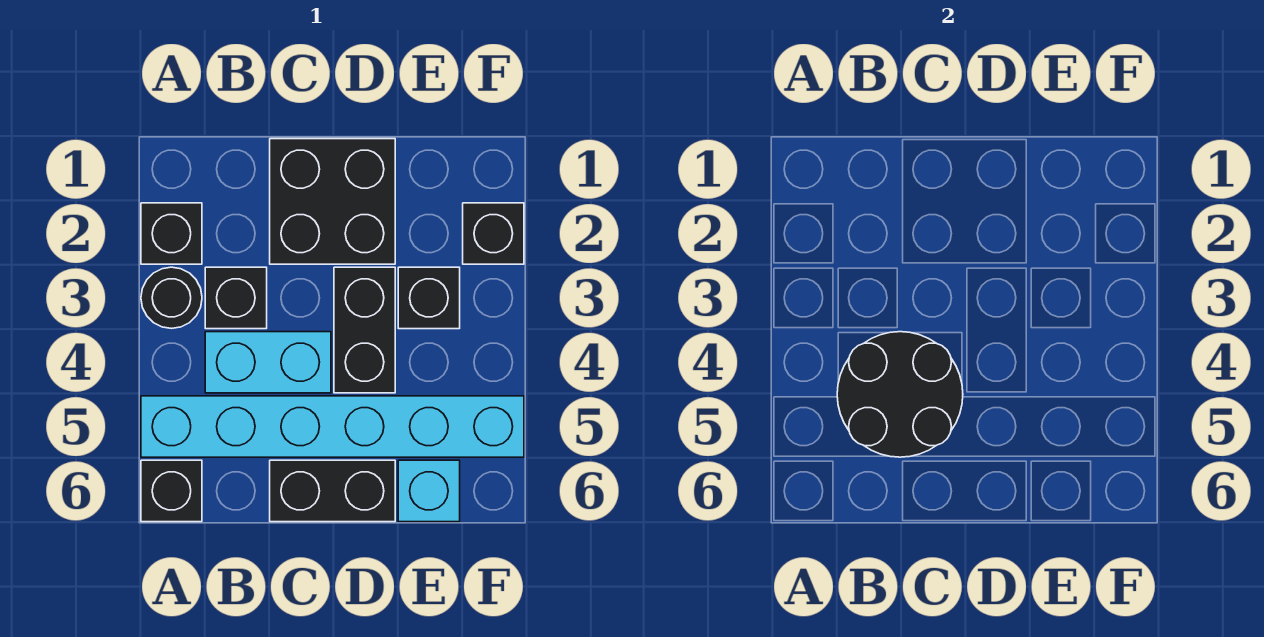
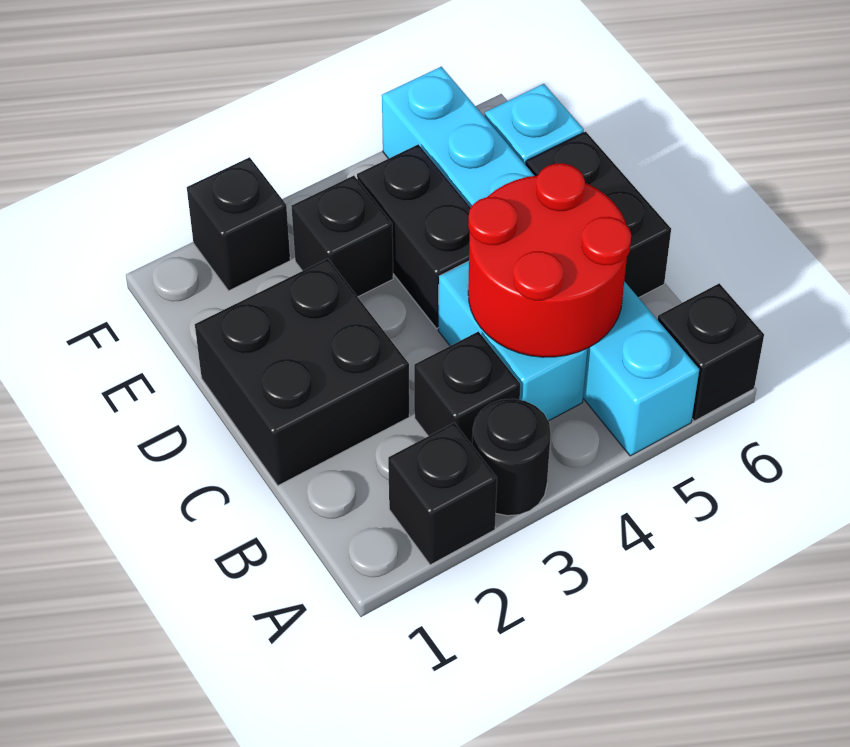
black 2x2 round brick [837,332,963,457] -> red 2x2 round brick [468,163,631,357]
black 1x2 brick [334,267,395,393] -> black 1x2 brick turned to [357,144,471,328]

